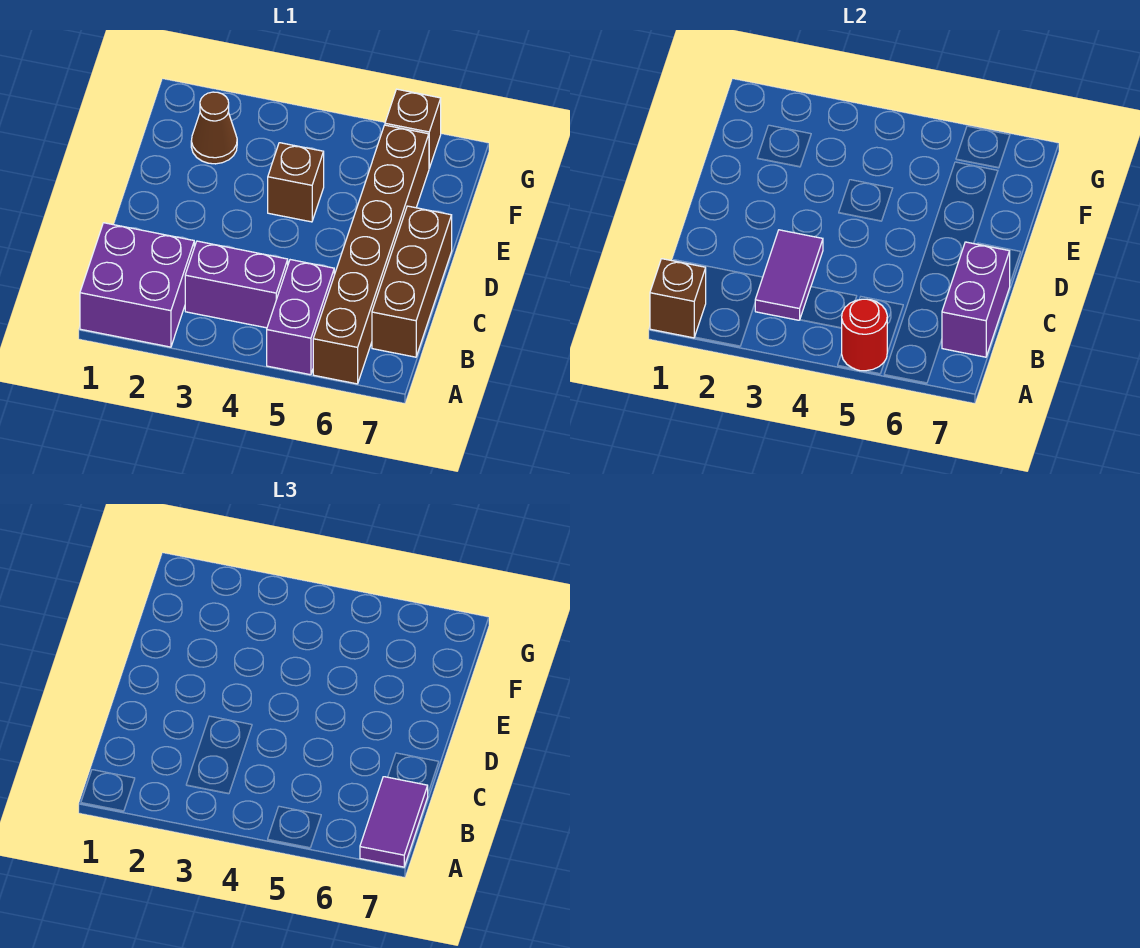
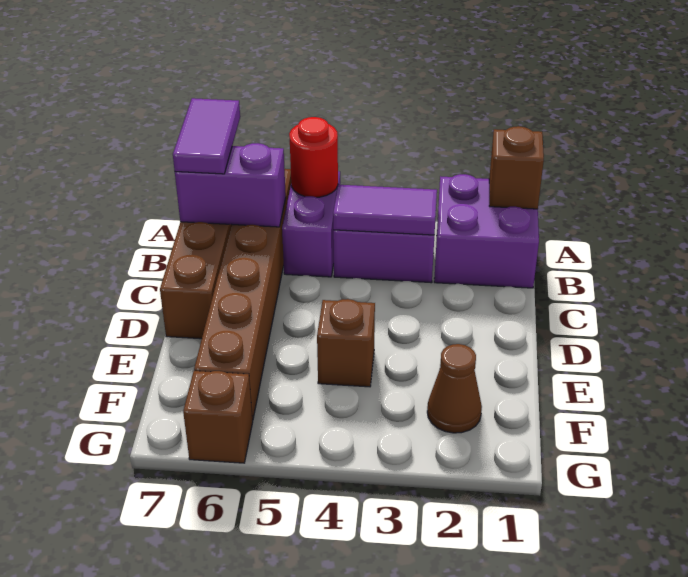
purple 1x2 tile [755,230,823,320] -> purple 1x2 tile turned to [333,185,437,235]
purple 1x2 brick [942,242,1010,357] -> purple 1x2 brick turned to [175,143,286,227]

